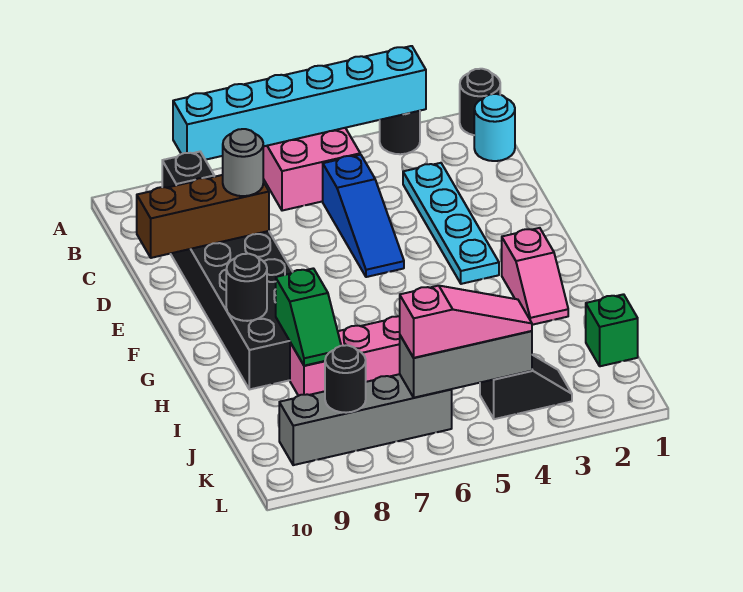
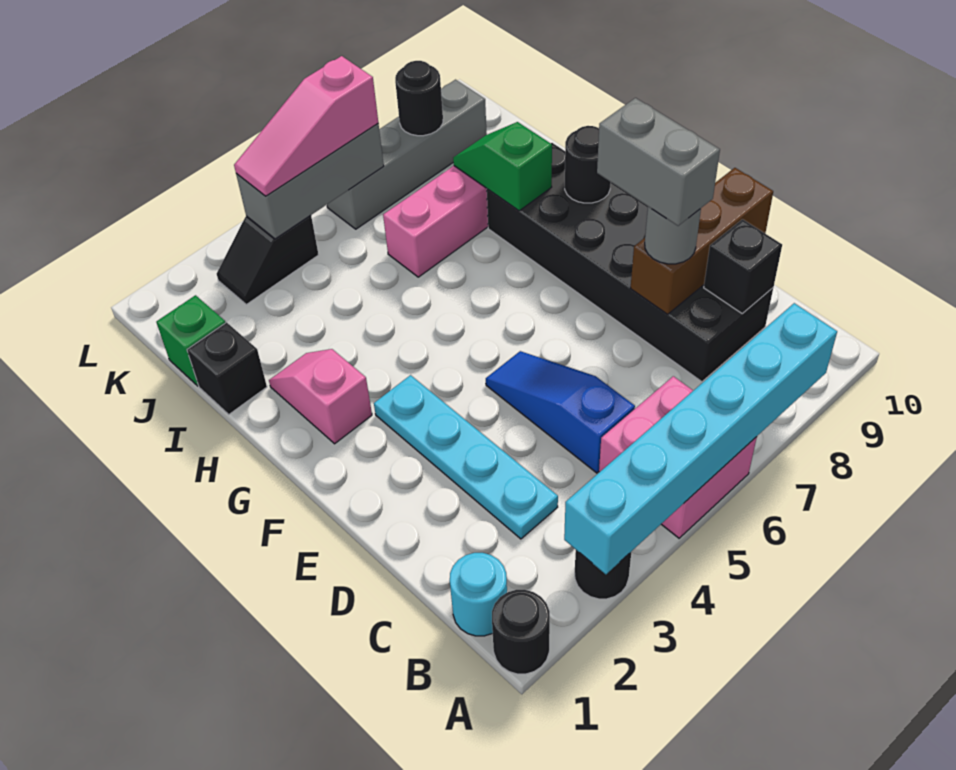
none -> grey 1x2 brick [597,98,720,226]
none -> black 1x1 brick [187,322,267,414]

